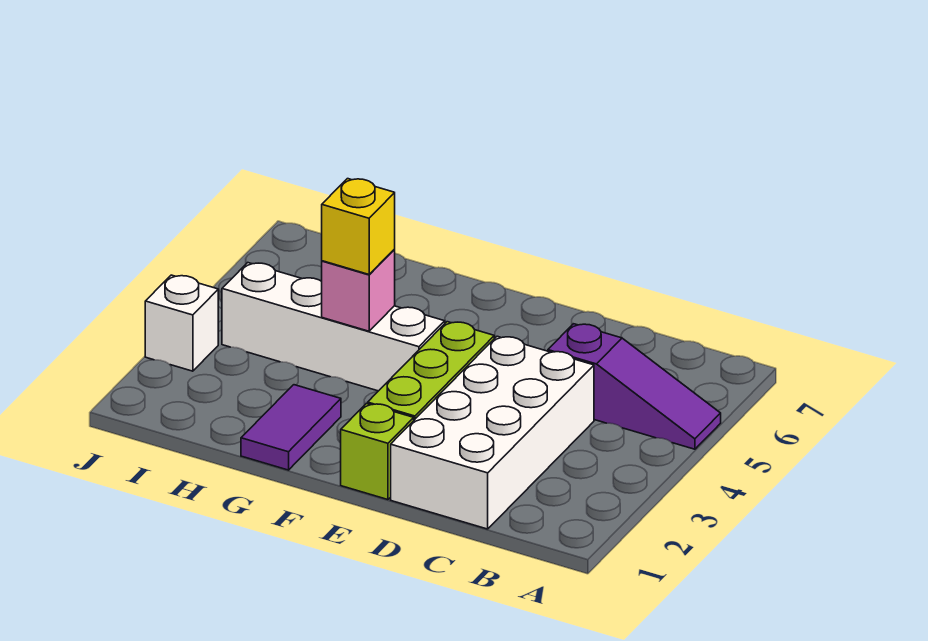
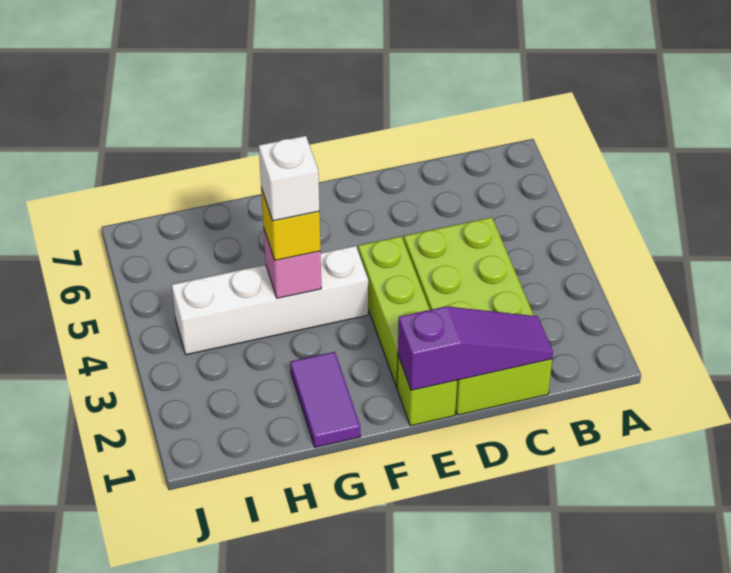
purple 1x3 slope [548,324,721,449] -> purple 1x3 slope moved to [398,306,553,390]
white 2x4 brick [391,336,594,529] -> lime 2x4 brick [404,217,552,415]
white 1x1 brick [145,275,218,371] -> white 1x1 brick moved to [259,136,319,221]

